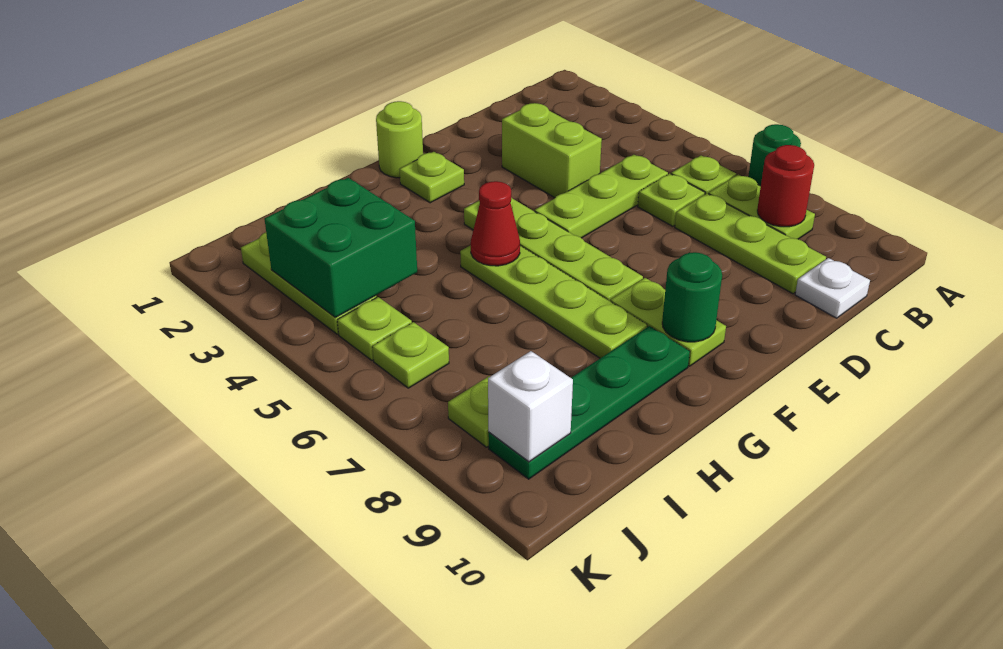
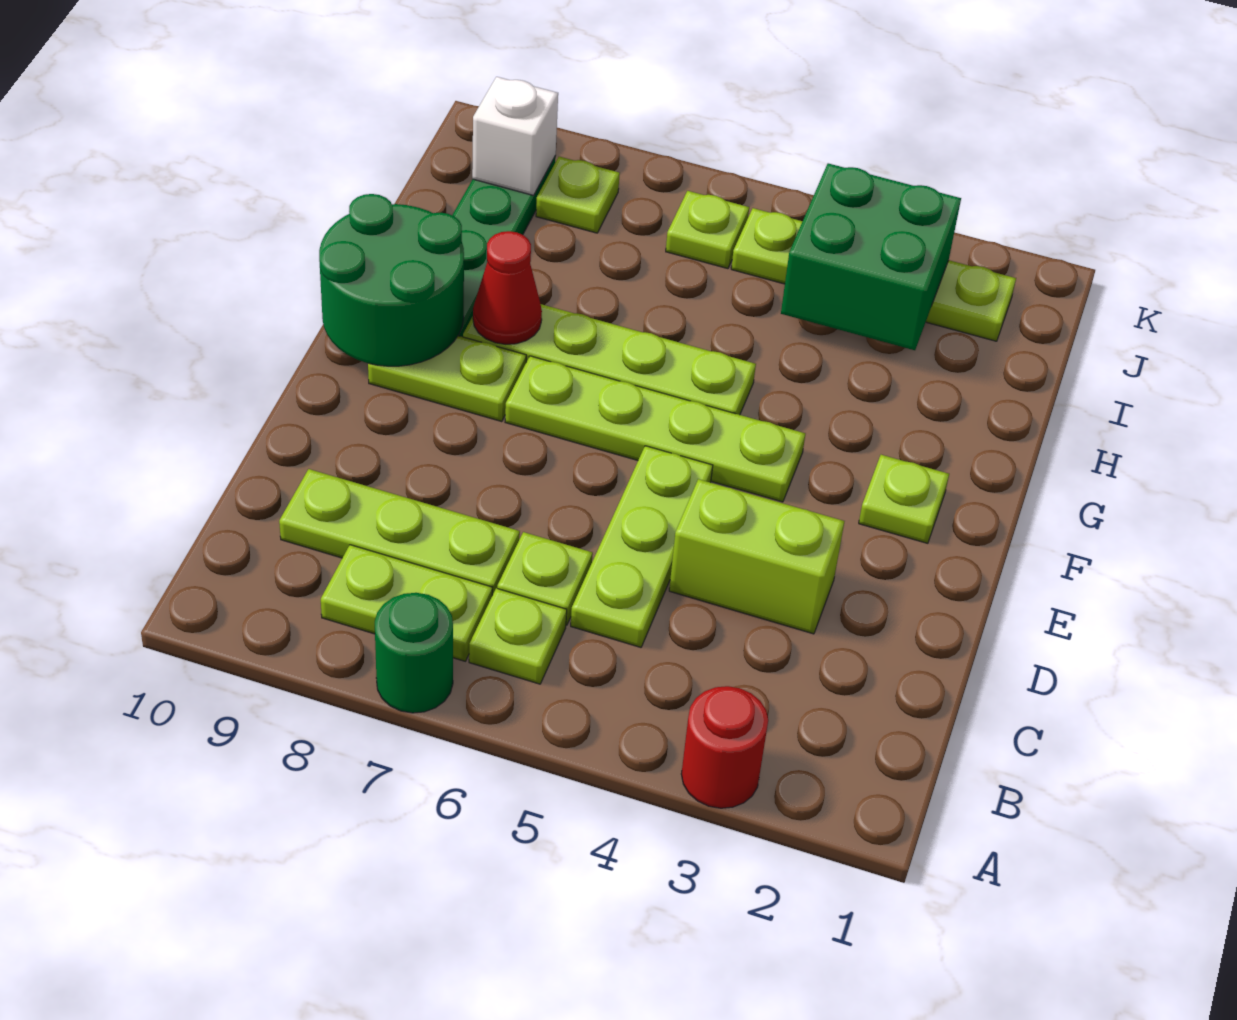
red 1x1 round brick [757,145,814,227] -> red 1x1 round brick moved to [681,686,768,808]
white 1x1 plate [795,258,870,318] -> none
lime 1x1 round brick [376,101,423,178] -> none
green 1x1 round brick [662,252,722,342] -> green 2x2 round brick [319,194,464,366]
red 1x1 cone [471,181,520,266] -> red 1x1 cone moved to [473,231,542,344]

